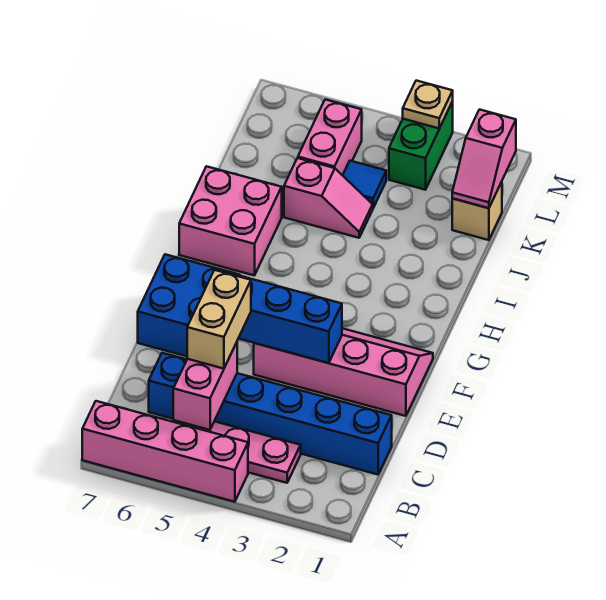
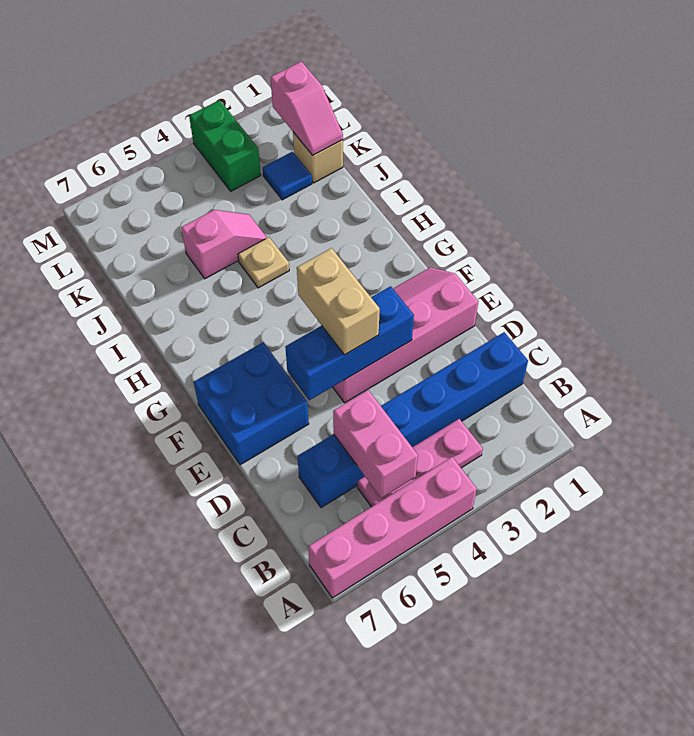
tan 1x2 brick [187,270,251,369] -> tan 1x2 brick moved to [297,248,380,355]
pink 2x2 brick [179,166,282,275] -> none
blue 1x1 tile [343,161,386,208] -> blue 1x1 tile moved to [263,152,312,200]
pink 1x2 brick [298,99,362,175] -> none
tan 1x1 plate [403,81,453,128] -> tan 1x1 plate moved to [238,237,289,288]

